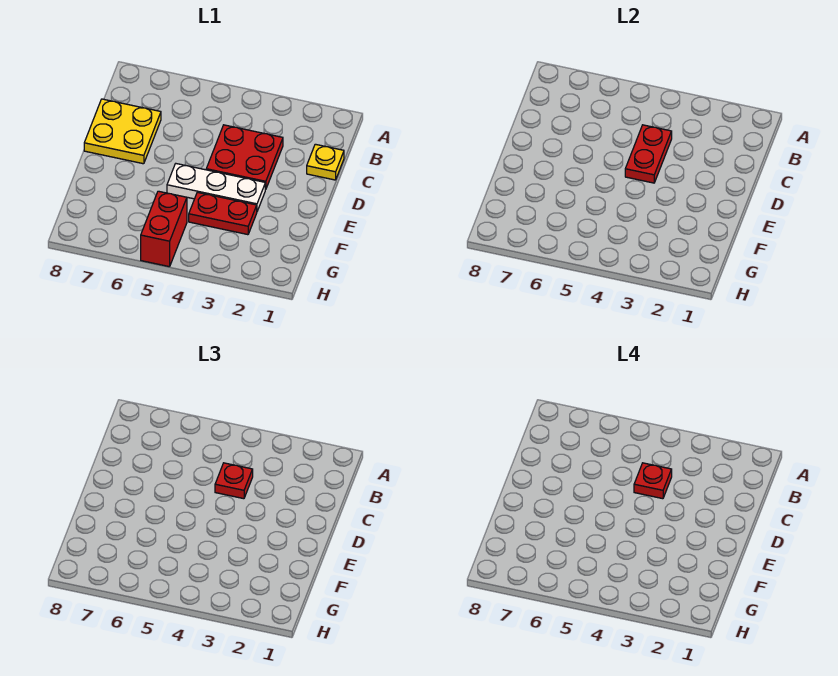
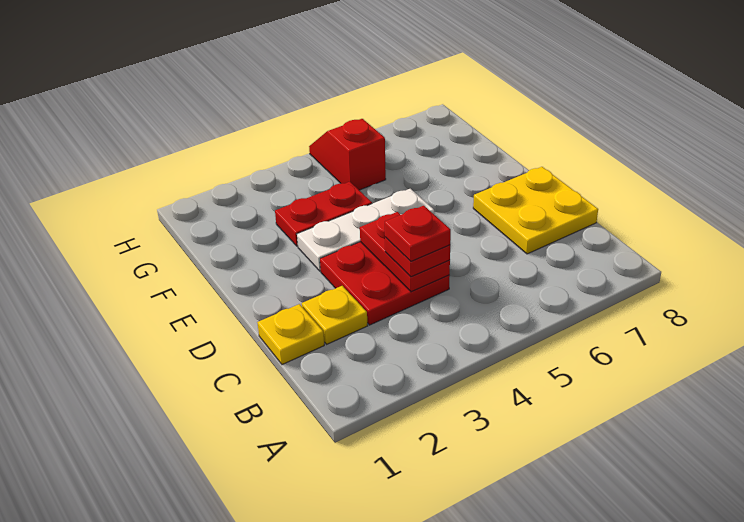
none -> yellow 1x1 plate [302,286,368,344]
red 1x2 brick [141,191,187,267] -> red 1x2 slope [309,119,386,190]

